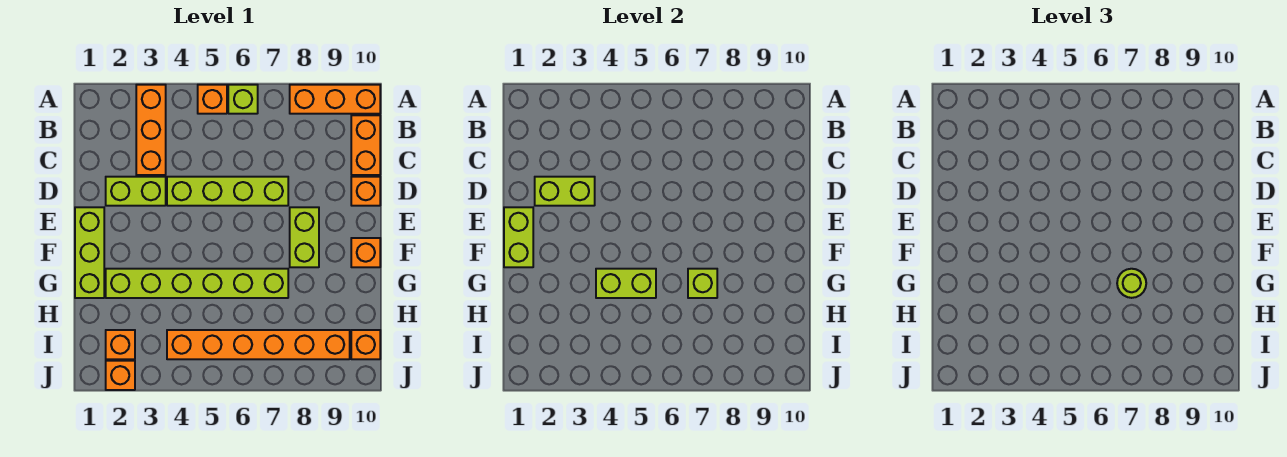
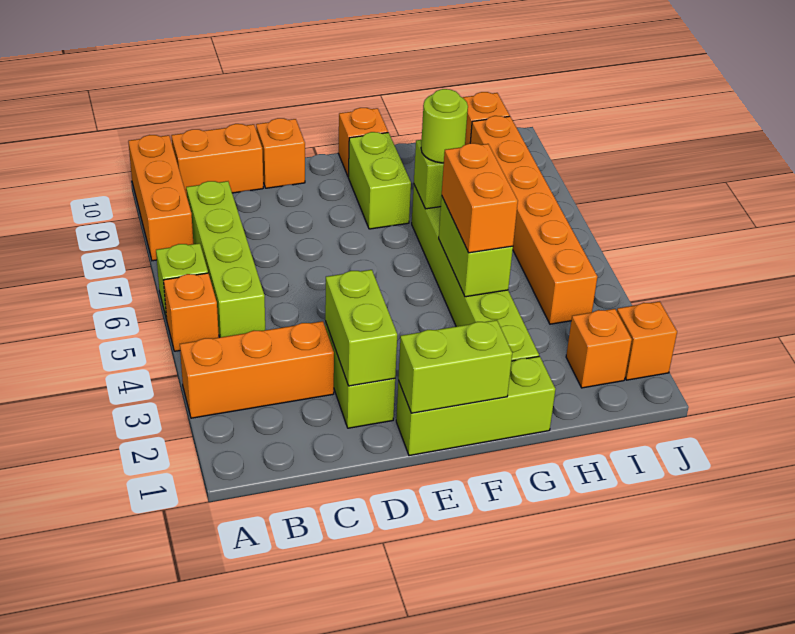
lime 1x4 brick [167,177,288,206] -> lime 1x4 brick moved to [186,181,265,337]
lime 1x2 brick [290,207,319,267] -> lime 1x2 brick turned to [348,132,411,229]
none -> orange 1x2 brick [442,143,518,253]

